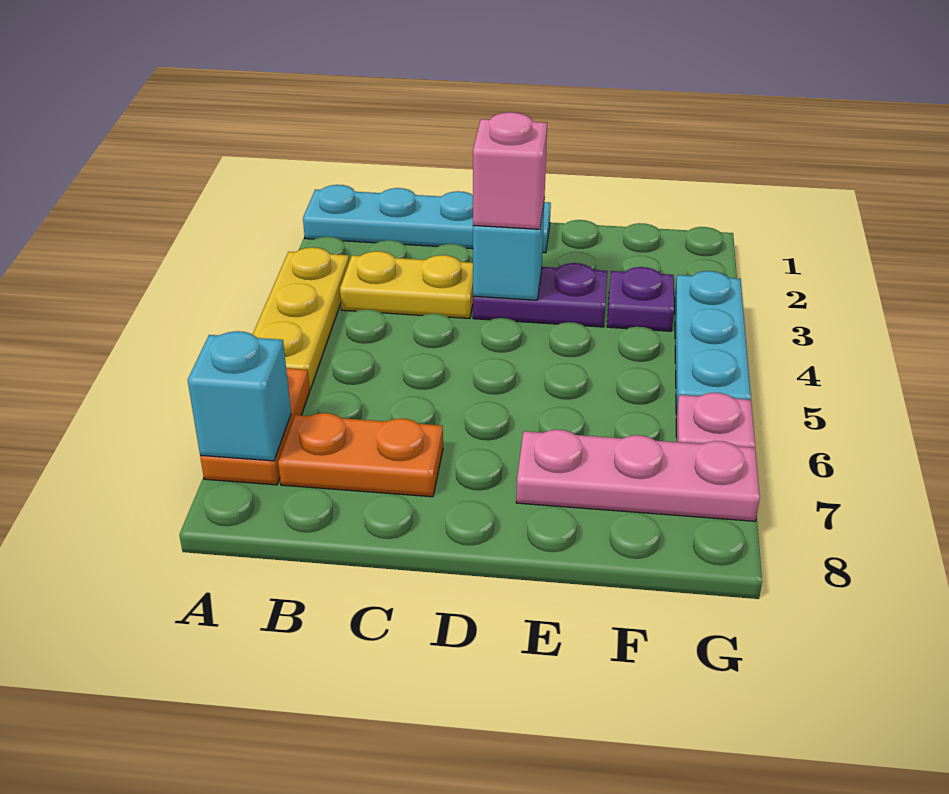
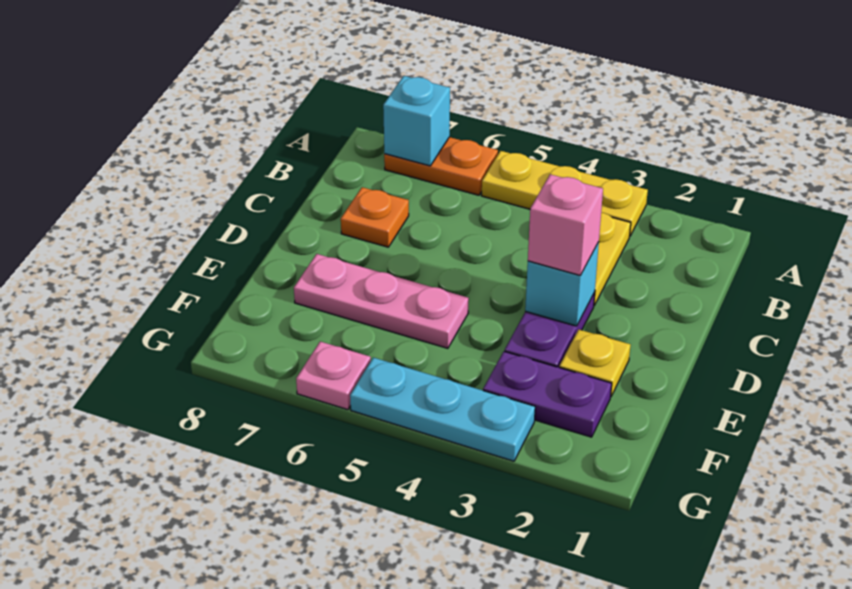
cyan 1x4 plate [303,185,551,253] -> none
orange 1x2 plate [278,413,443,497] -> orange 1x1 plate [341,187,409,247]
none -> yellow 1x1 plate [559,329,631,396]
pink 1x3 plate [516,430,760,521] -> pink 1x3 plate turned to [294,254,469,348]
purple 1x1 plate [607,267,674,331] -> purple 1x2 plate [483,351,612,437]

